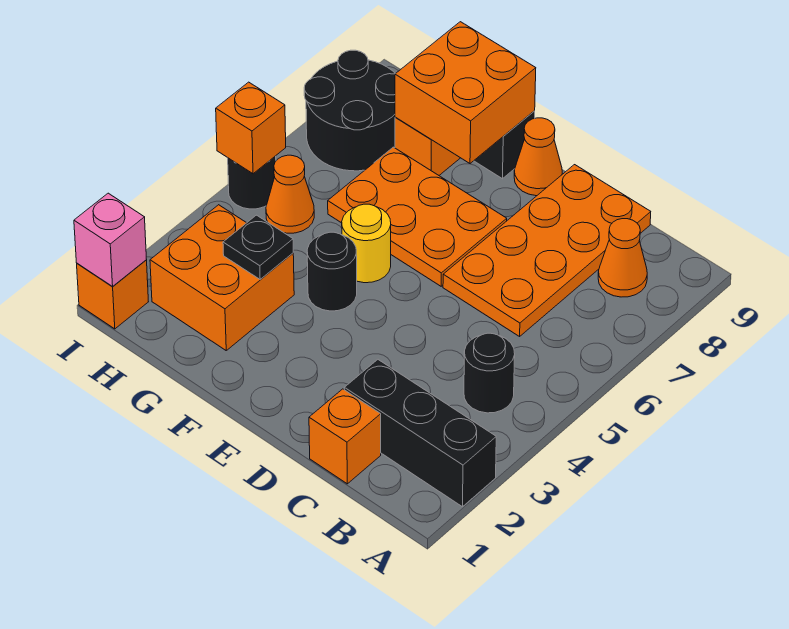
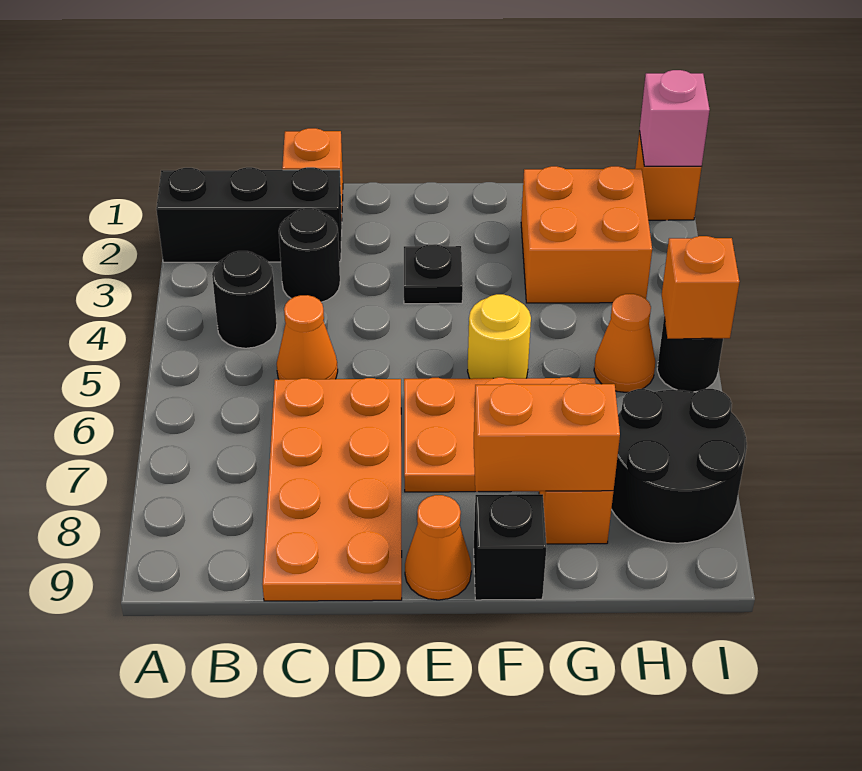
orange 1x1 cone [598,219,647,297] -> orange 1x1 cone moved to [277,295,338,379]
black 1x1 round brick [307,232,357,311] -> black 1x1 round brick moved to [279,208,340,302]
orange 2x2 brick [395,22,536,163] -> orange 1x2 brick [474,383,620,492]
black 1x1 plate [223,215,293,279] -> black 1x1 plate moved to [404,244,463,304]

